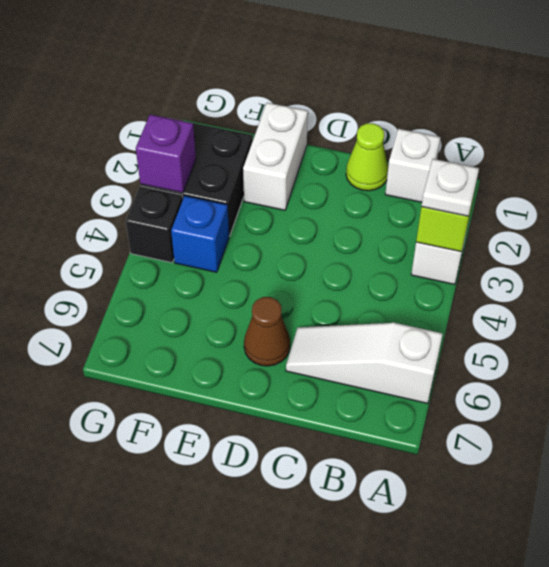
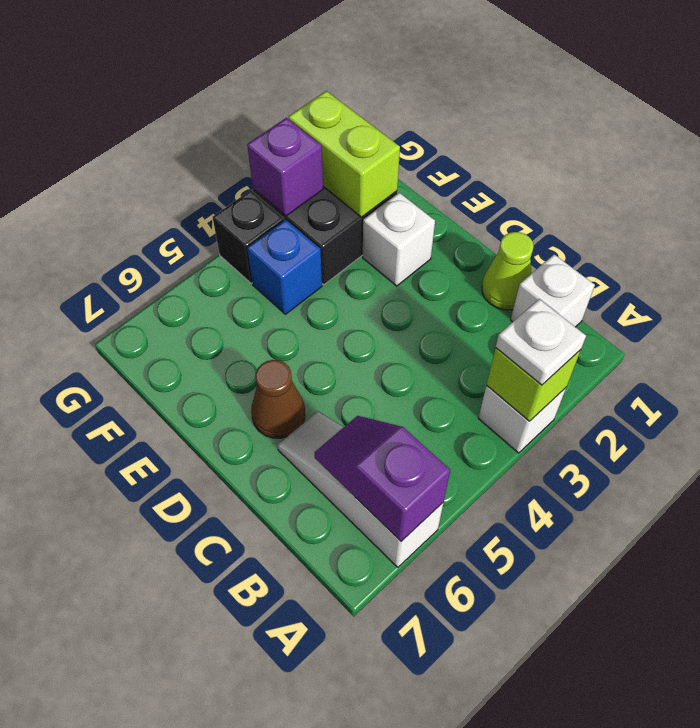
none -> purple 1x2 slope [314,416,450,541]
white 1x2 brick [243,103,308,210] -> white 1x1 brick [363,193,435,286]
none -> lime 1x2 brick [288,91,400,217]

